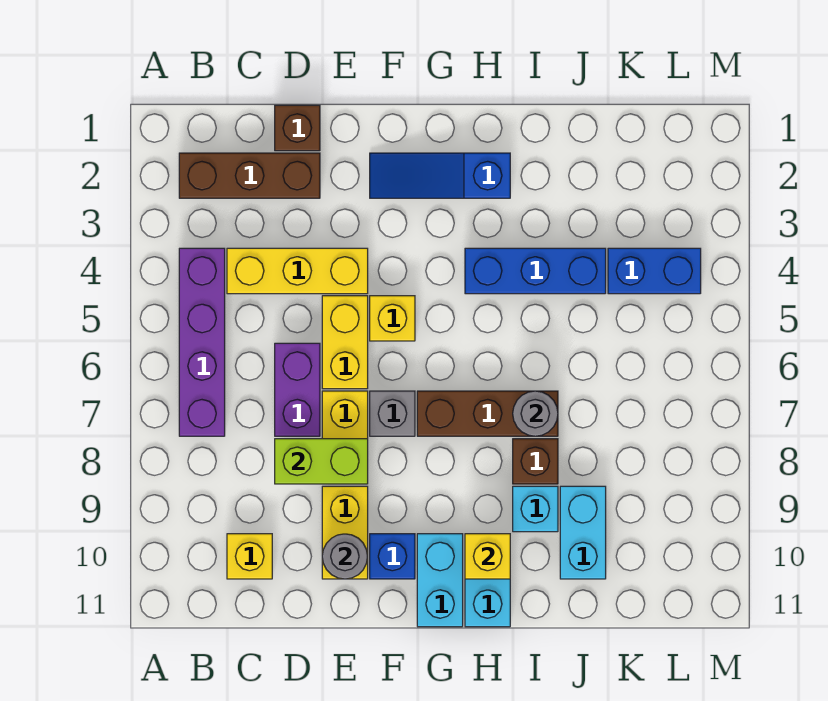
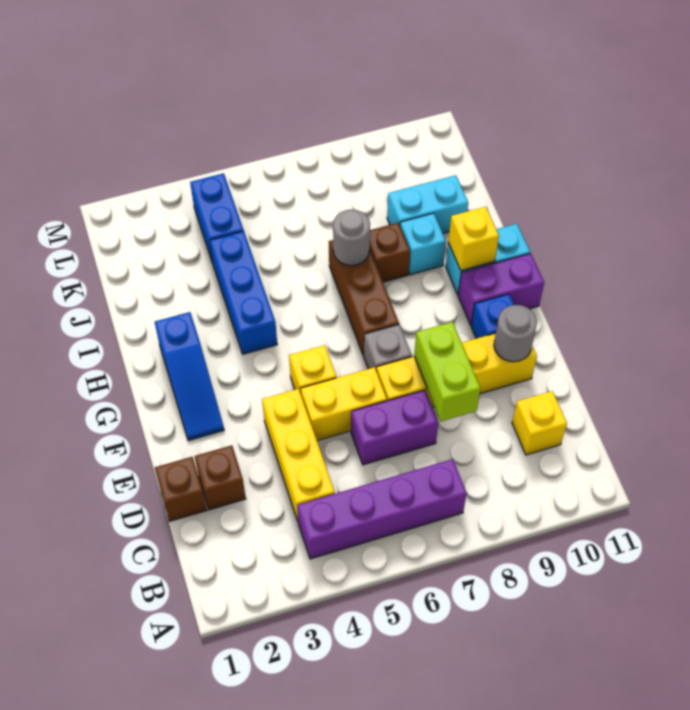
brown 1x3 brick [179,153,320,198] -> brown 1x1 brick [195,445,246,510]
cyan 1x2 brick [417,534,463,627] -> purple 1x2 brick [458,253,544,325]

